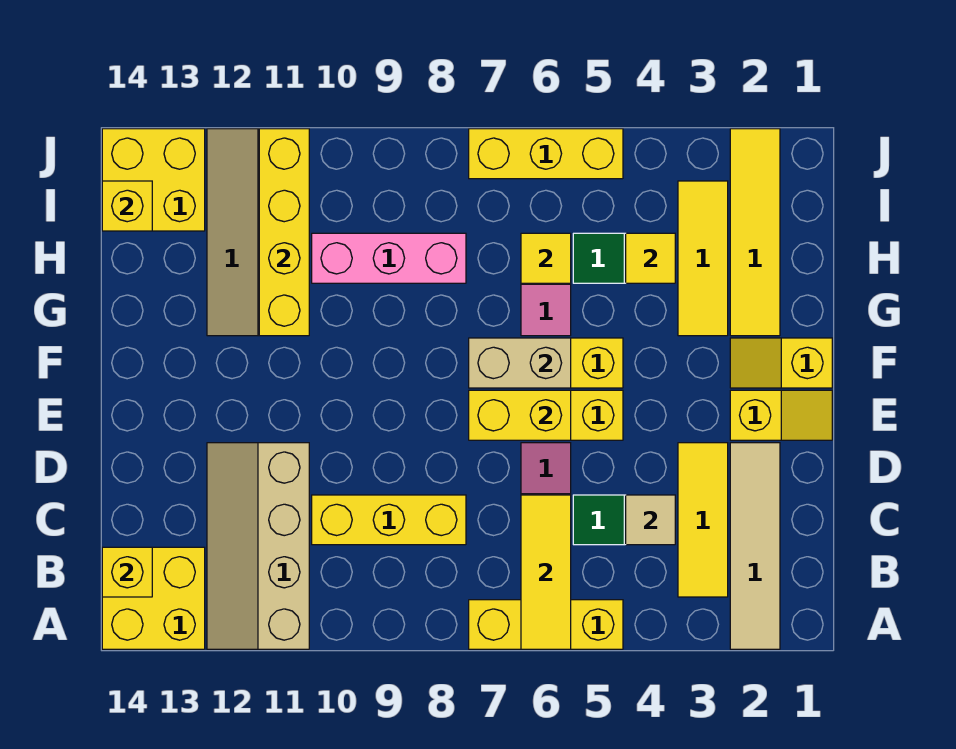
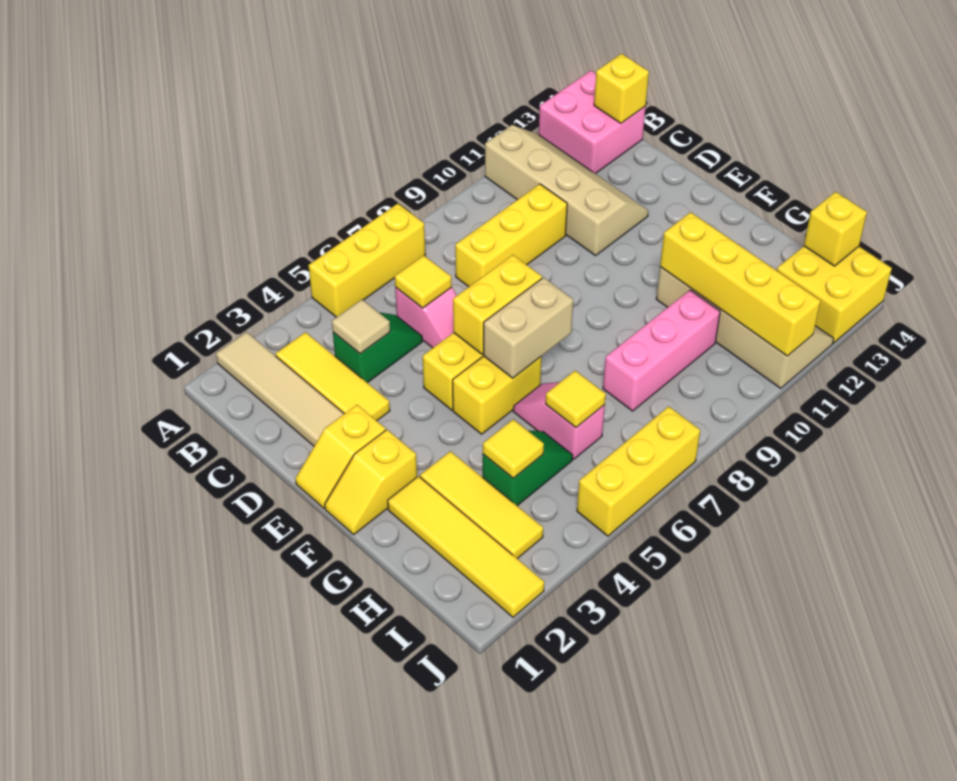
yellow 1x3 tile [521,495,571,649] -> yellow 1x1 tile [395,255,452,308]
yellow 2x2 brick [102,547,205,649] -> pink 2x2 brick [539,71,646,174]
yellow 1x2 slope [730,338,832,388] -> yellow 1x2 slope turned to [325,430,417,534]

